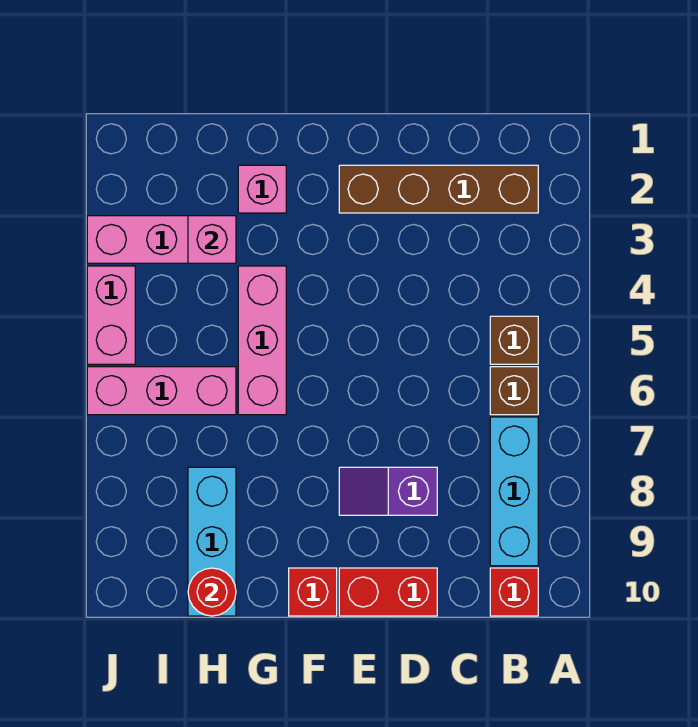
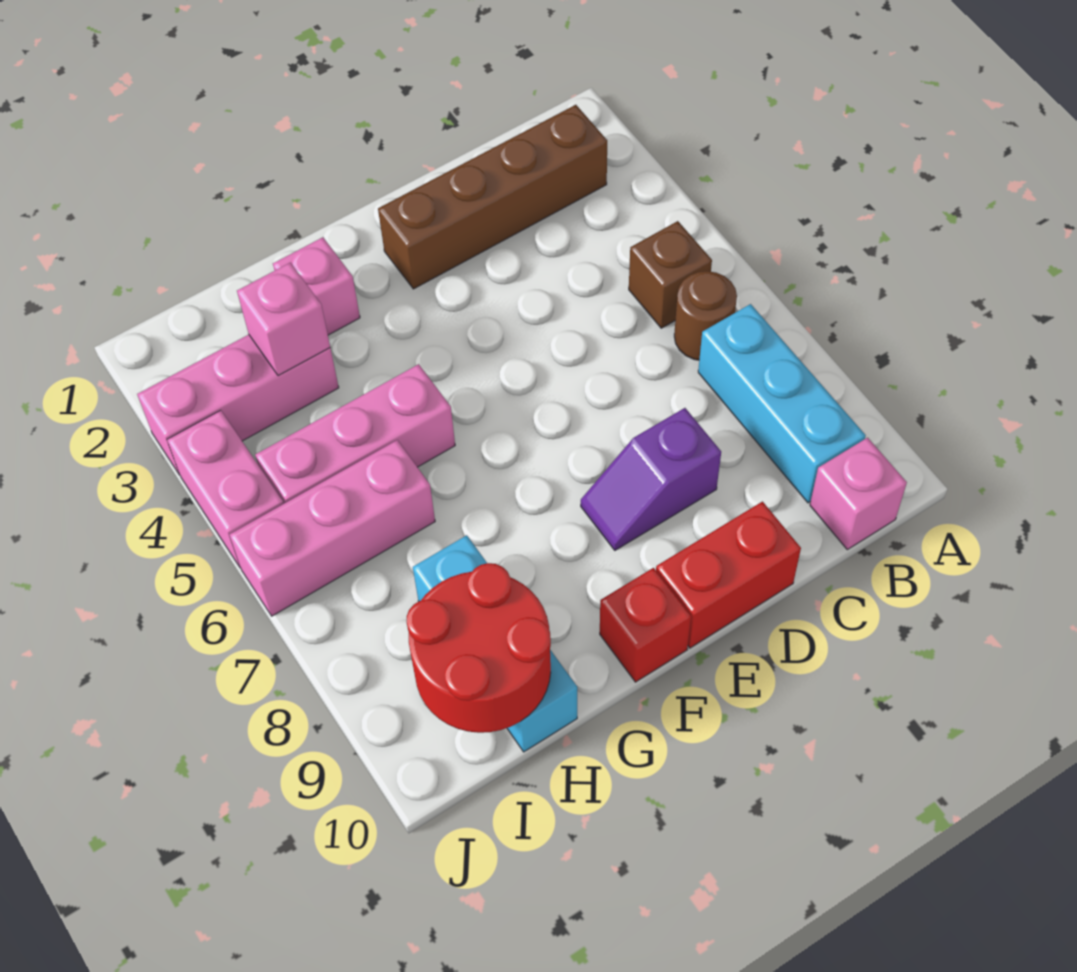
brown 1x1 brick [490,367,538,415] -> brown 1x1 round brick [674,271,737,360]
red 1x1 brick [490,568,538,616] -> pink 1x1 brick [810,438,907,550]
pink 1x3 brick [238,266,286,415] -> pink 1x3 brick turned to [255,364,455,503]
red 1x1 round brick [188,568,236,616] -> red 2x2 round brick [407,563,551,733]

